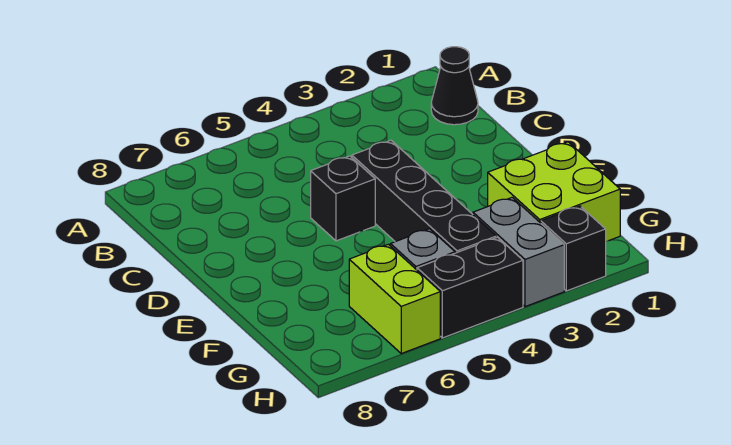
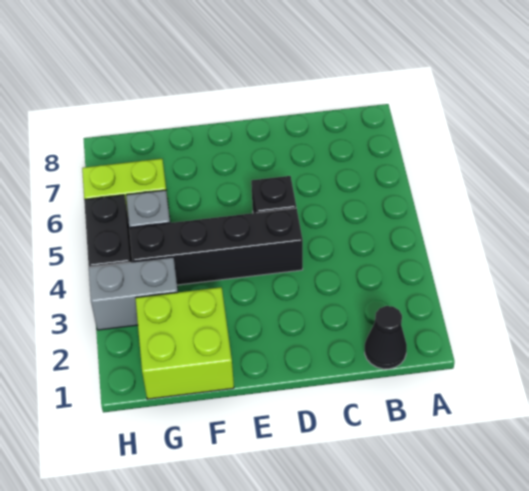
black 1x1 brick [541,206,606,291] -> none

